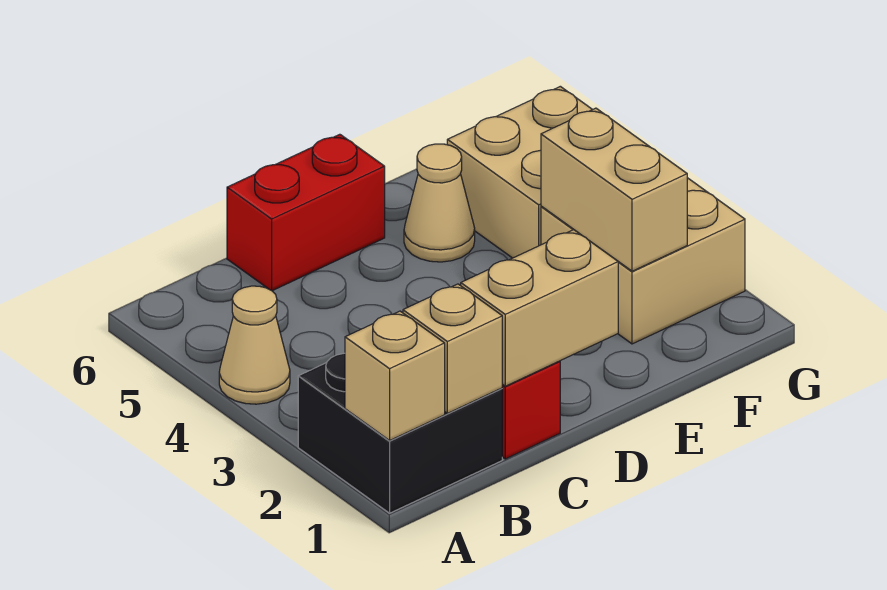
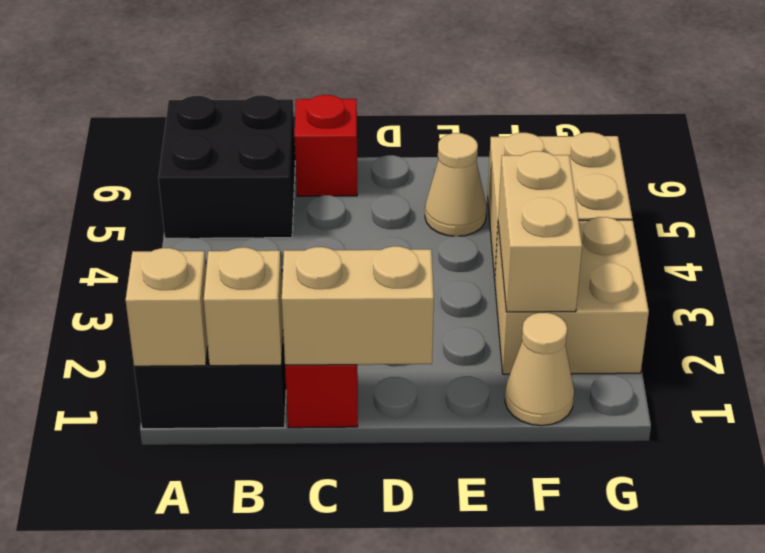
tan 1x1 cone [219,286,290,404] -> tan 1x1 cone moved to [505,313,574,426]
none -> black 2x2 brick [159,95,295,238]
red 1x2 brick [227,134,385,291] -> red 1x1 brick [295,95,357,196]

